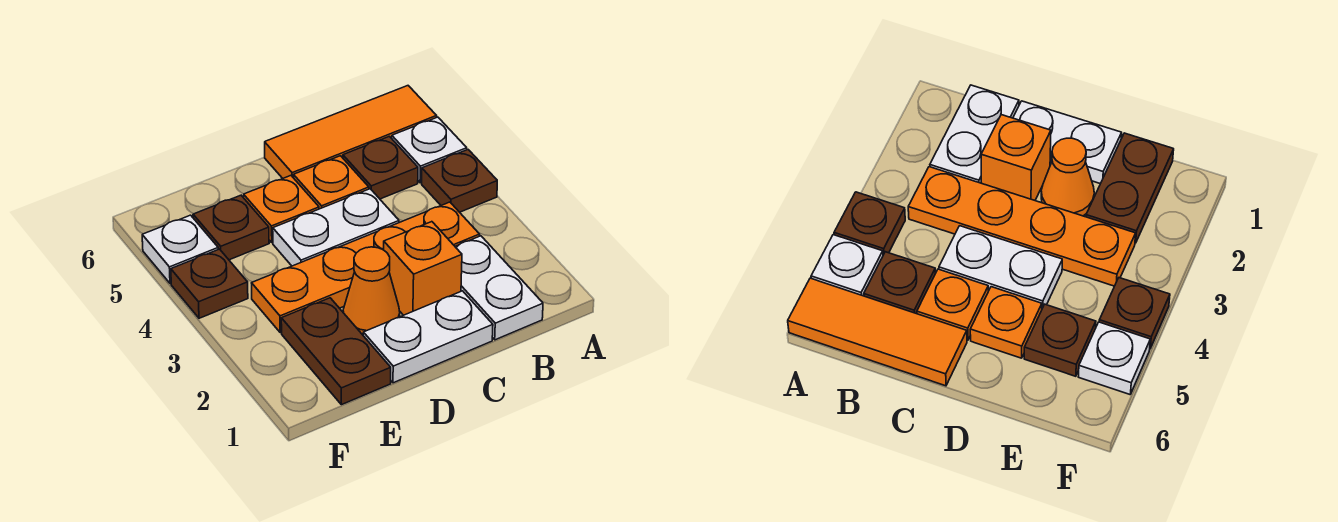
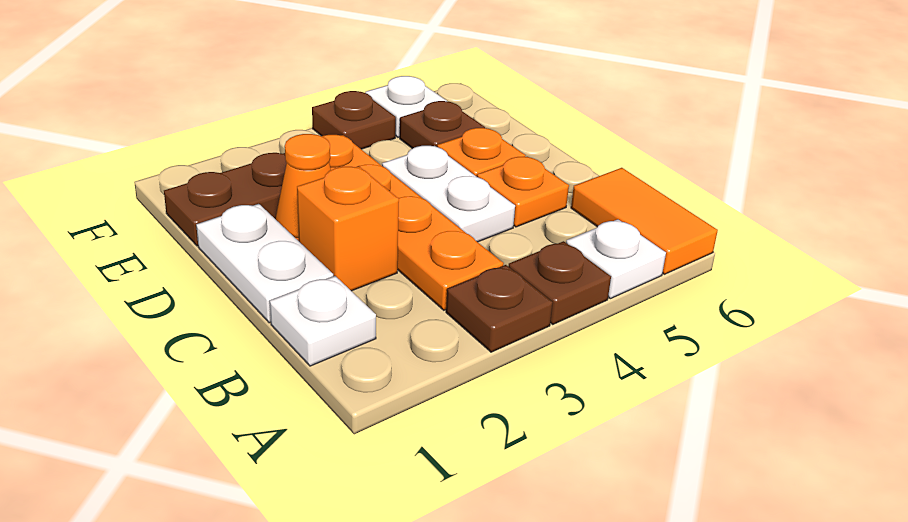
orange 1x3 tile [265,86,437,178] -> orange 1x2 tile [571,168,718,274]
white 1x2 plate [455,236,543,340] -> white 1x1 plate [270,276,376,366]
brown 1x1 plate [343,136,418,199] -> brown 1x1 plate moved to [446,265,553,352]

